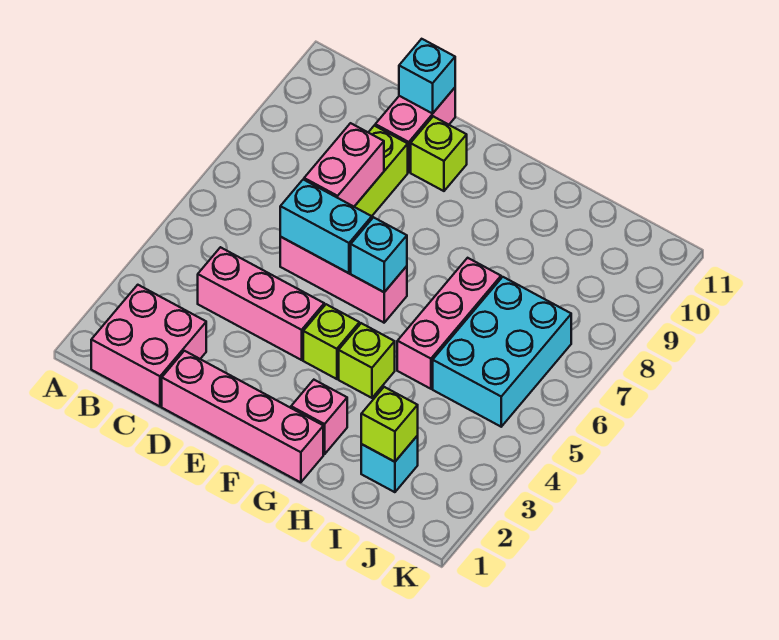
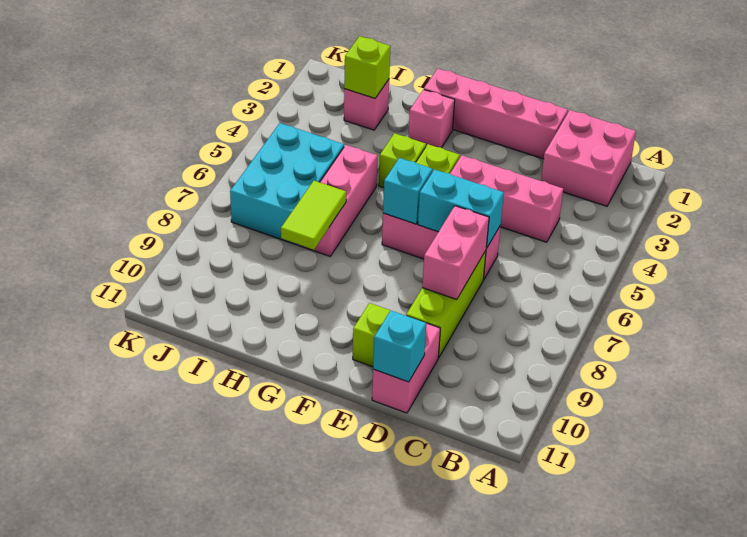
none -> lime 1x2 tile [281,181,346,250]
cyan 1x1 brick [361,436,418,492] -> pink 1x1 brick [344,80,389,130]

